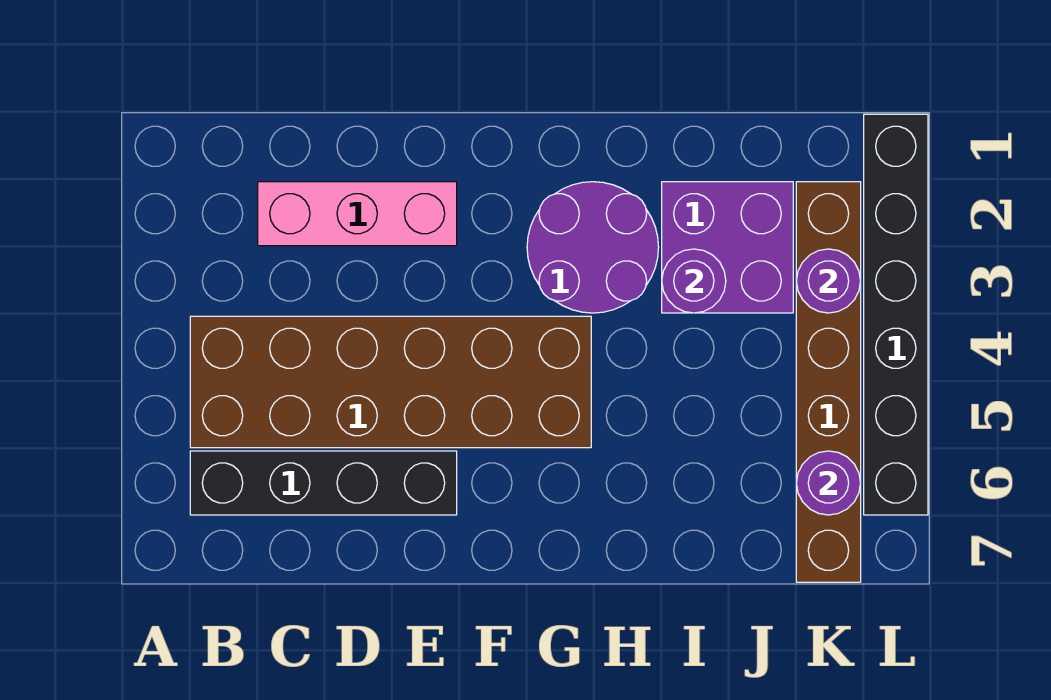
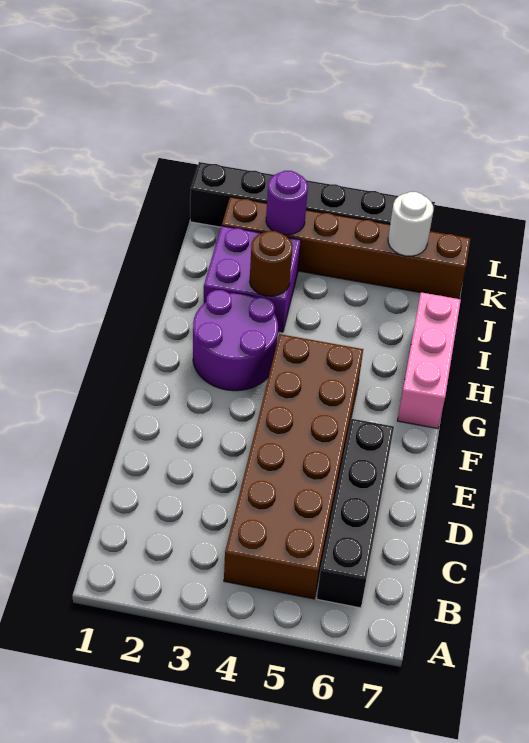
pink 1x3 brick [258,182,457,246] -> pink 1x3 brick moved to [397,293,461,429]
purple 1x1 round brick [662,249,726,313] -> brown 1x1 round brick [250,231,293,296]
purple 1x1 round brick [796,451,861,515] -> white 1x1 round brick [388,192,433,256]

